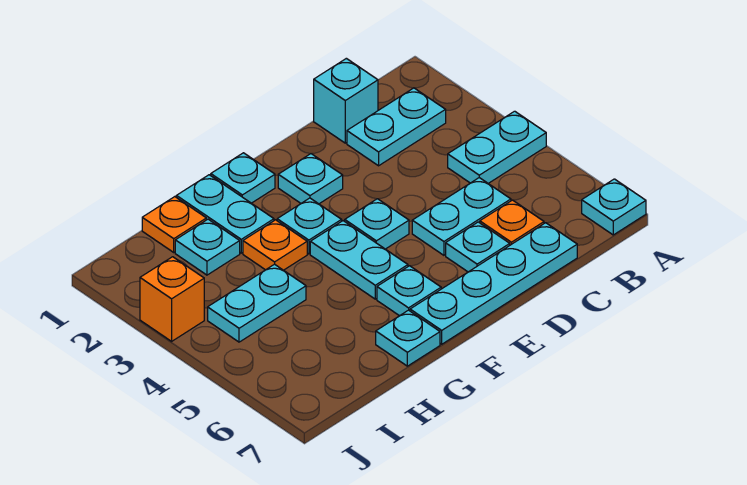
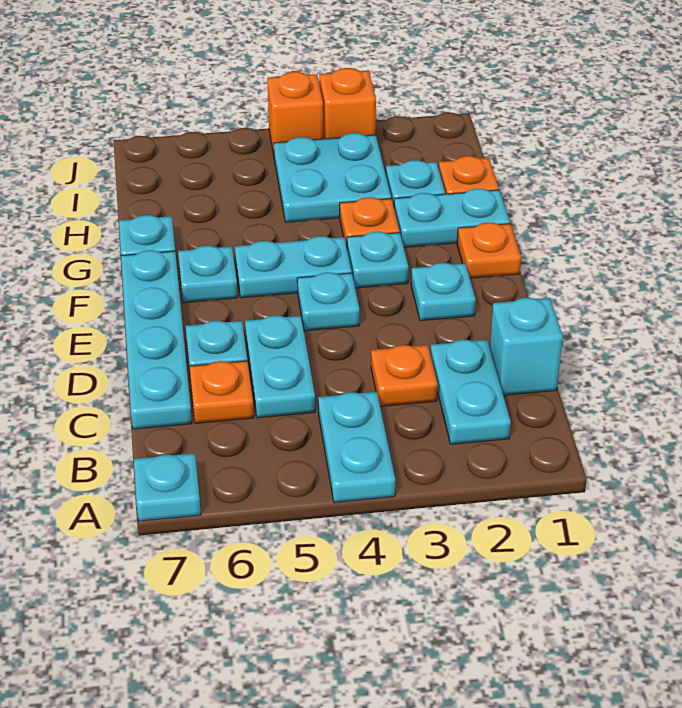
none -> orange 1x1 plate [371,345,438,407]
cyan 1x1 plate [211,153,275,203] -> orange 1x1 plate [457,222,521,278]
cyan 1x2 plate [208,264,306,342] -> cyan 2x2 plate [274,133,391,222]
none -> orange 1x1 brick [267,72,323,155]

